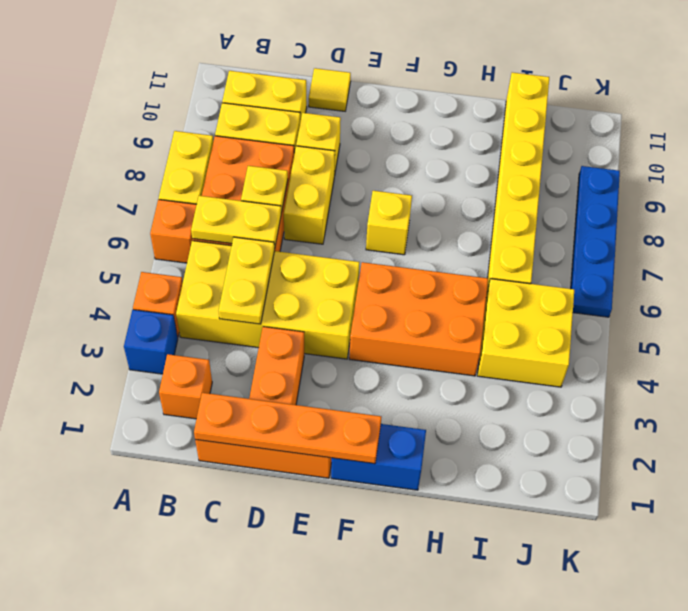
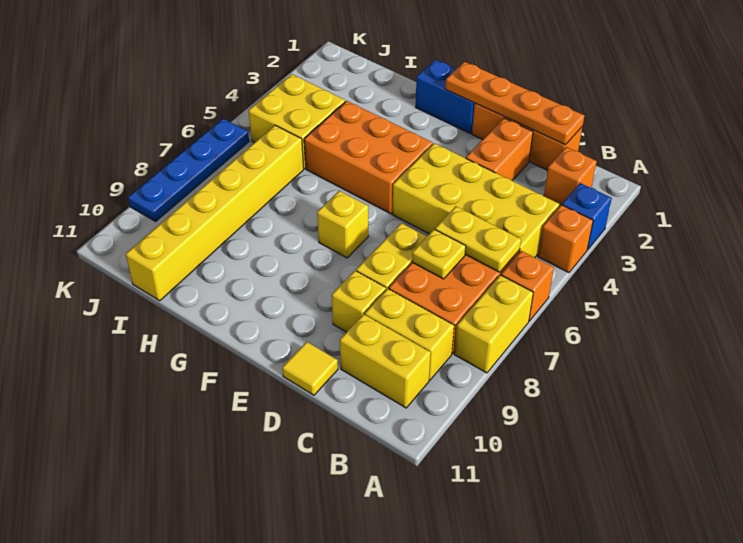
yellow 1x2 plate [219,237,274,324] -> none

